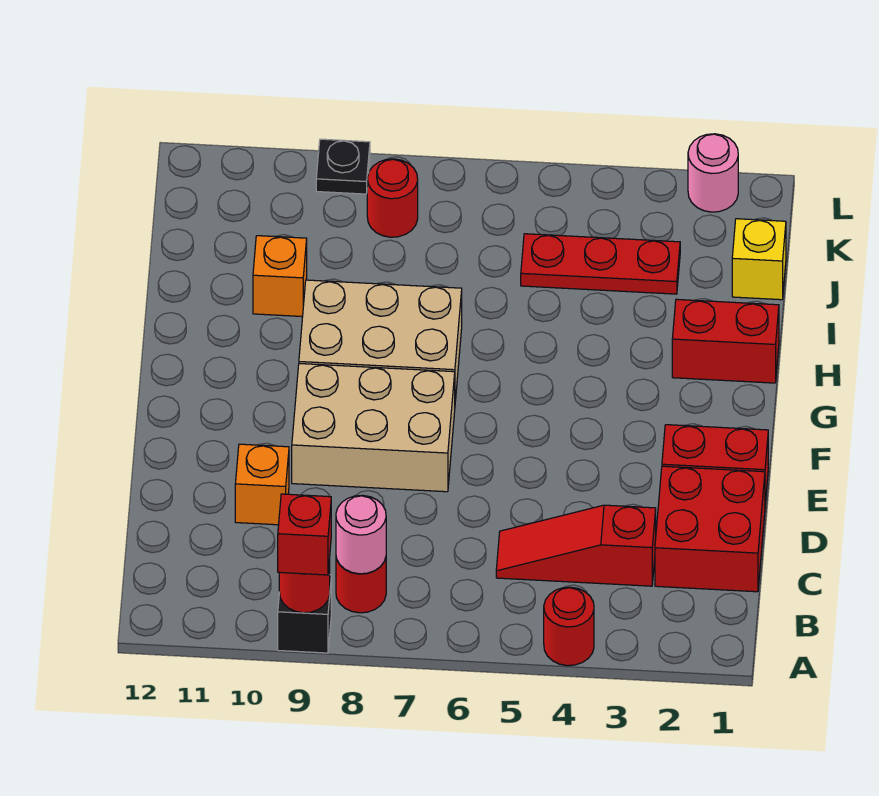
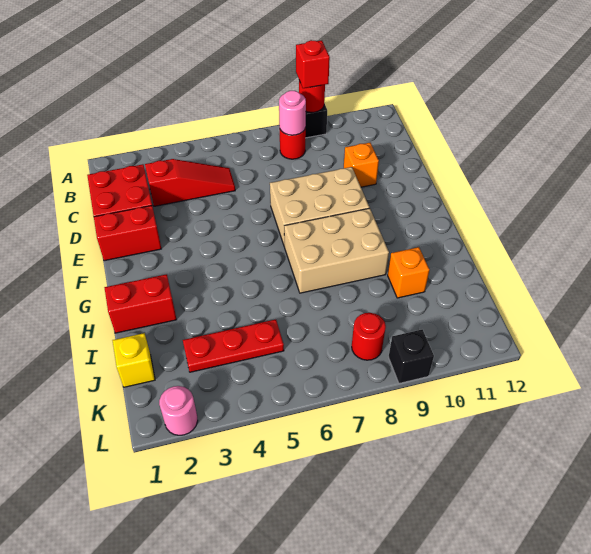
red 1x1 round brick [544,587,594,666] -> none
black 1x1 plate [316,139,370,194] -> black 1x1 brick [389,330,434,383]

